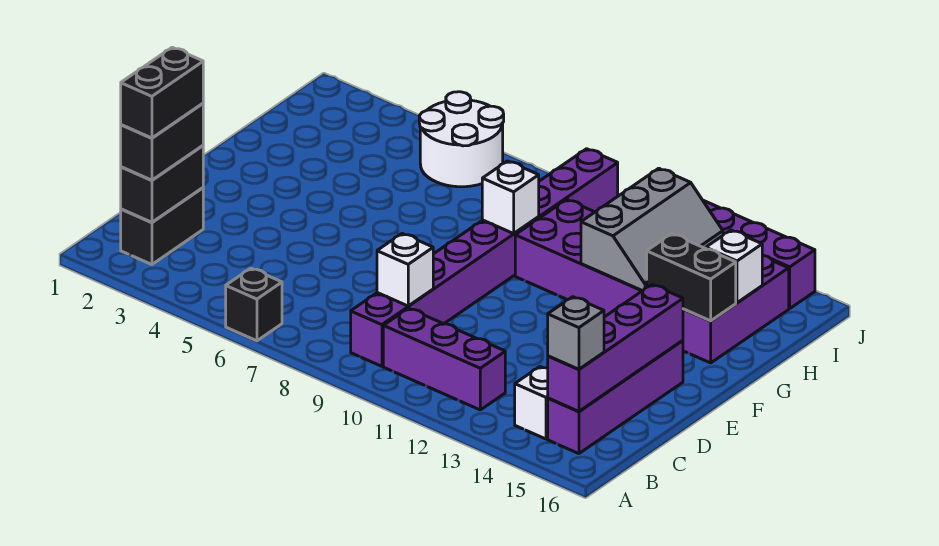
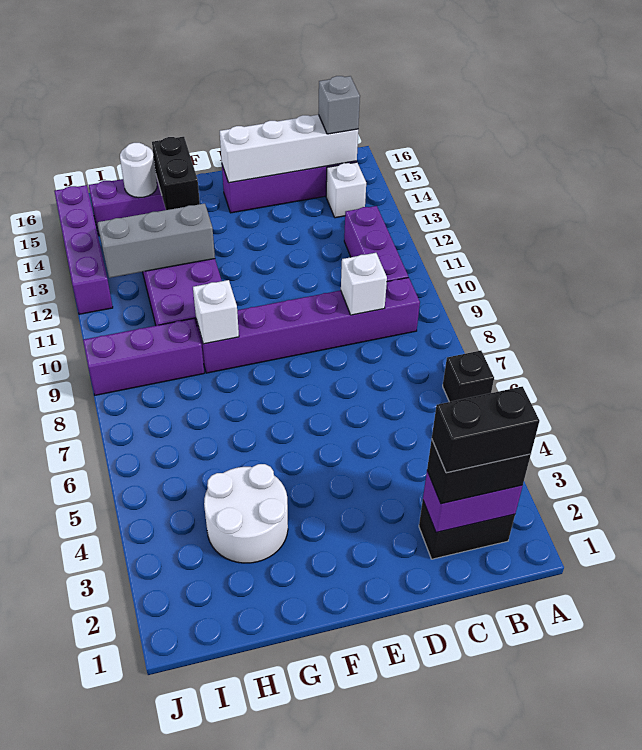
black 1x2 brick [121,146,203,222] -> purple 1x2 brick [423,471,523,533]
purple 1x4 brick [548,285,683,411] -> white 1x4 brick [220,115,358,183]
white 1x1 brick [706,230,762,303] -> white 1x1 round brick [120,143,157,198]
white 2x2 round brick [419,92,504,187] -> white 2x2 round brick moved to [204,464,288,563]

